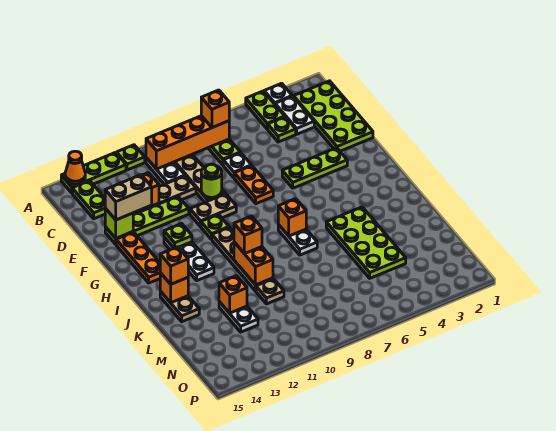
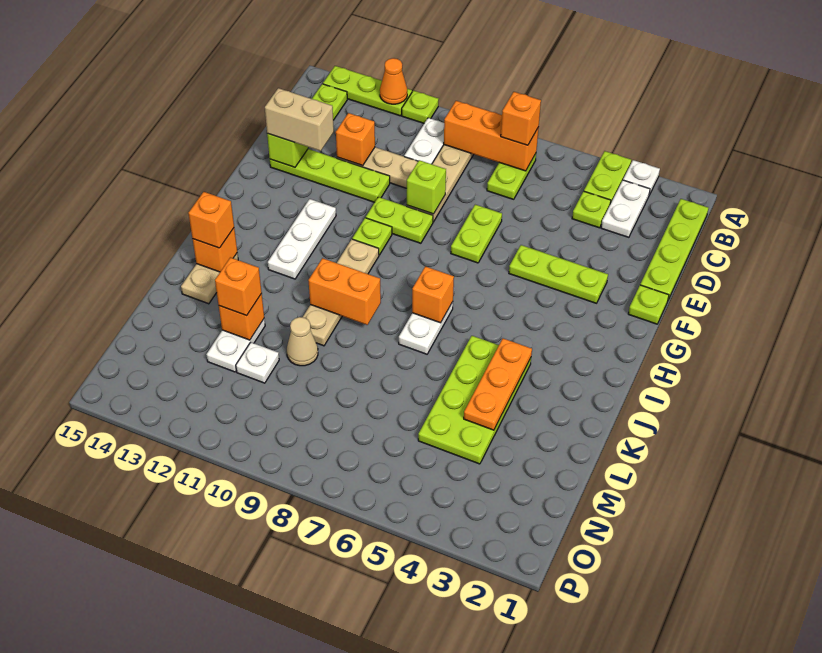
orange 1x1 cone [65,151,85,184] -> orange 1x1 cone moved to [380,58,407,104]
lime 2x4 plate [294,81,373,151] -> lime 1x4 plate [640,199,708,300]
orange 1x4 brick [146,116,229,169] -> orange 1x3 brick [444,101,539,171]
white 1x1 plate [223,153,251,178] -> white 1x1 plate moved to [236,342,279,383]
orange 1x2 plate [234,165,273,204] -> lime 1x2 plate [451,205,502,263]
lime 1x1 round brick [201,164,222,197] -> lime 1x1 brick [407,160,446,214]
tan 1x2 plate [190,194,236,227] -> lime 1x2 plate [366,197,433,243]
orange 1x3 plate [116,232,160,283] -> orange 1x3 plate moved to [464,338,532,430]
lime 1x1 plate [164,224,192,248] -> lime 1x1 plate moved to [628,285,669,324]
orange 1x2 brick [234,242,273,285] -> orange 1x2 brick turned to [308,258,381,325]
orange 1x1 brick [234,216,262,254] -> orange 1x1 brick moved to [215,257,262,316]
tan 1x1 plate [256,279,284,304] -> tan 1x1 cone [287,317,318,366]

